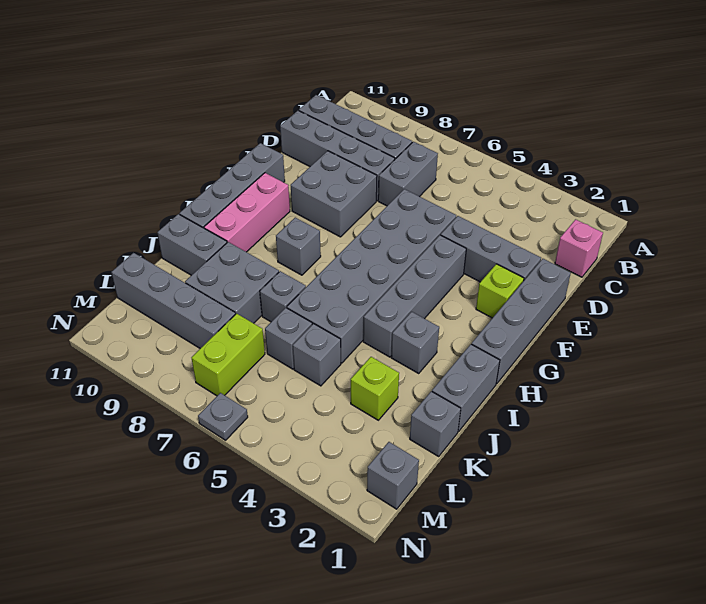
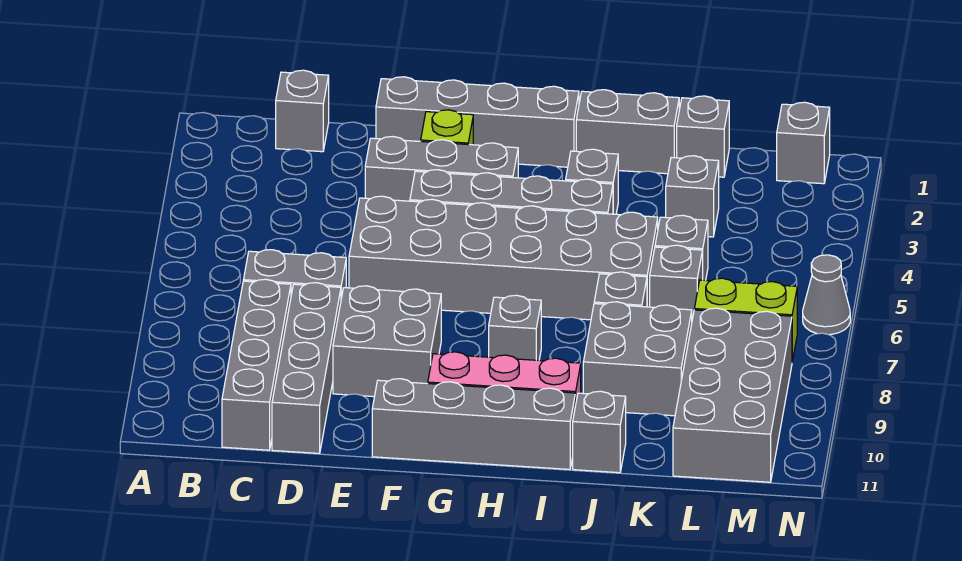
pink 1x1 brick [555,219,603,277] -> grey 1x1 brick [276,70,329,152]
grey 1x3 brick [441,216,541,282] -> grey 1x3 brick turned to [365,137,518,201]
grey 1x2 brick [157,214,227,275] -> grey 1x1 brick [573,391,626,473]
lime 1x1 brick [351,357,399,420] -> grey 1x1 brick [666,156,719,237]
grey 1x4 brick [112,253,235,348] -> grey 2x4 brick [673,308,792,482]
grey 1x1 plate [198,393,248,440] -> grey 1x1 cone [803,255,850,335]

